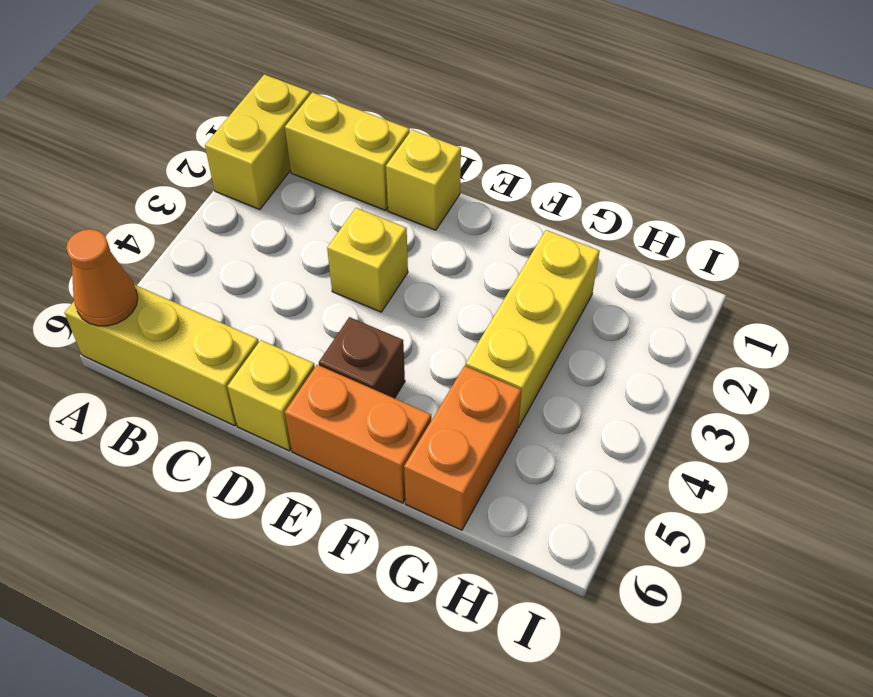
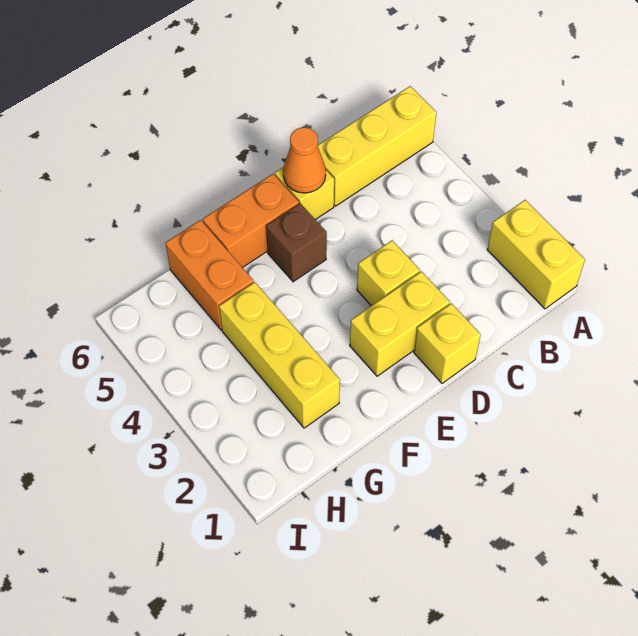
orange 1x1 cone [66,229,138,326] -> orange 1x1 cone moved to [283,127,326,193]
yellow 1x2 brick [285,92,410,210] -> yellow 1x2 brick moved to [350,272,450,376]

